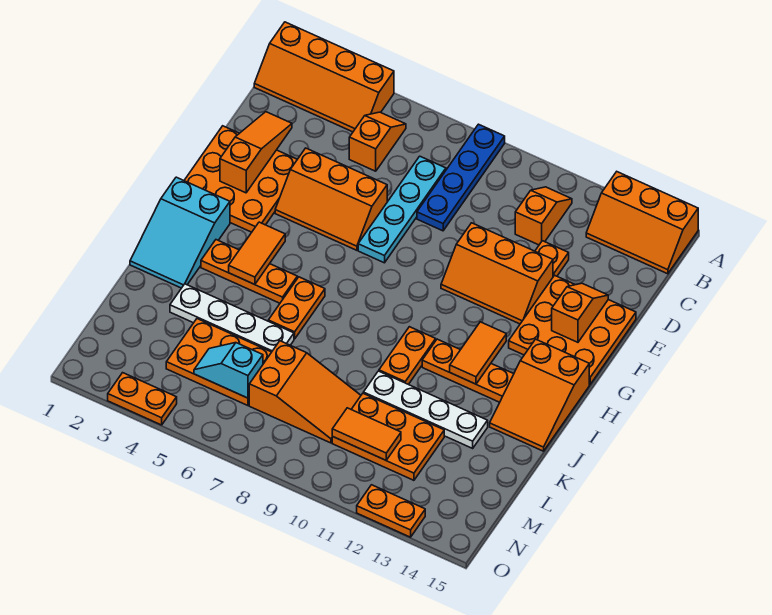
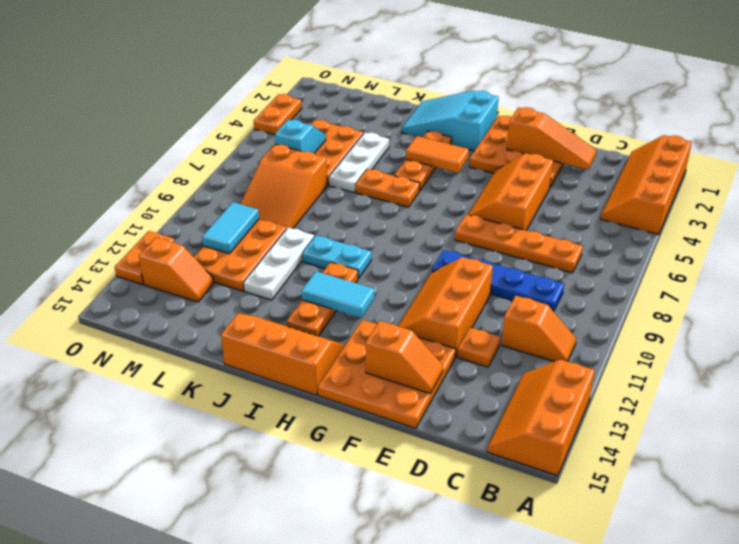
blue 1x4 plate [417,124,505,231] -> blue 1x4 plate moved to [432,250,564,312]
orange 1x2 slope [349,112,406,171] -> orange 1x2 slope moved to [139,237,214,302]
cyan 1x4 plate [358,156,446,263] -> orange 1x4 plate [455,215,583,273]
orange 1x2 tile [450,322,506,384] -> cyan 1x2 tile [302,271,374,318]
orange 2x3 slope [490,339,589,451] -> orange 2x3 slope turned to [221,313,345,395]
orange 1x2 plate [379,327,436,384] -> cyan 1x2 plate [302,236,371,278]
white 1x4 plate [170,284,294,352] -> white 1x3 plate [329,133,389,192]
white 1x4 plate [363,371,488,448] -> white 1x3 plate [244,227,314,300]
orange 1x2 tile [332,408,401,460] -> cyan 1x2 tile [202,202,259,254]

